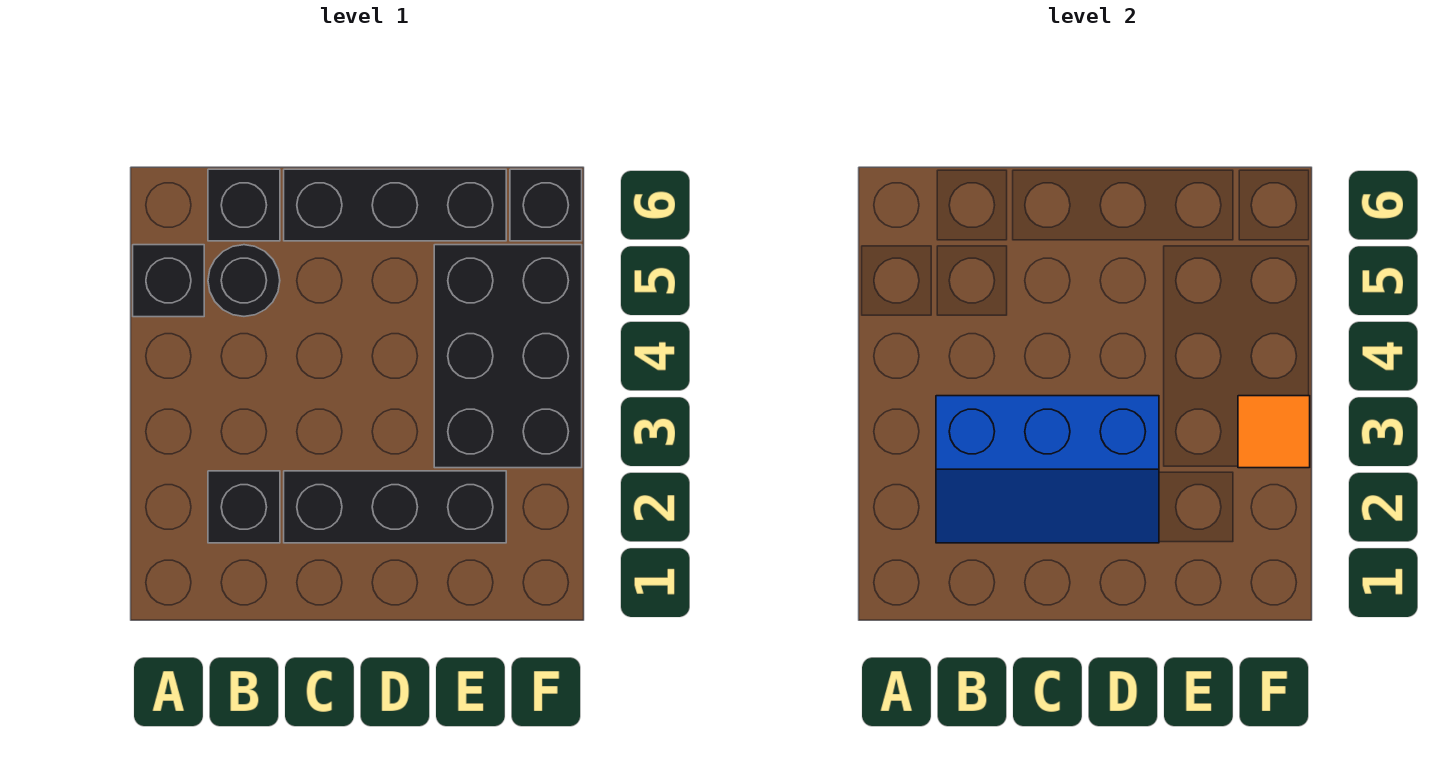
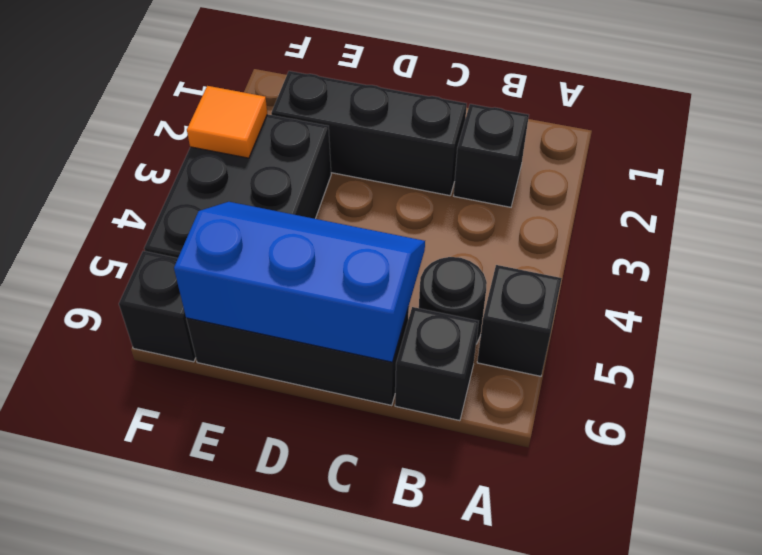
blue 2x3 slope [936,396,1159,543] -> blue 2x3 slope moved to [174,202,425,362]

